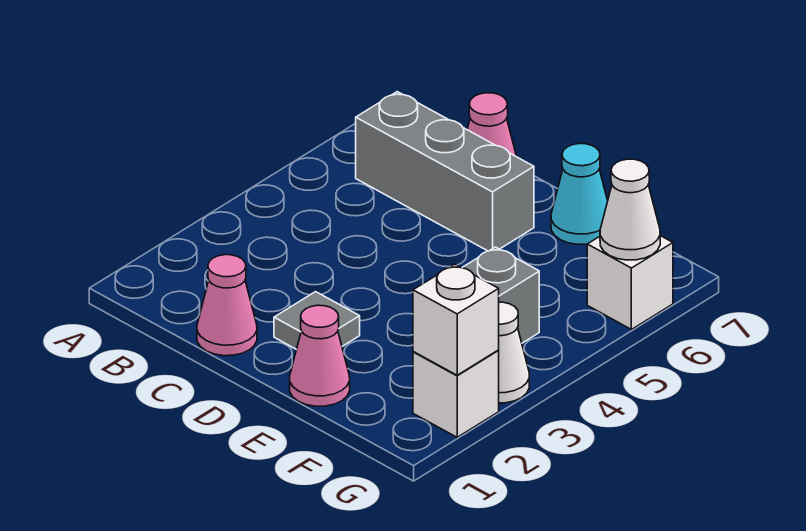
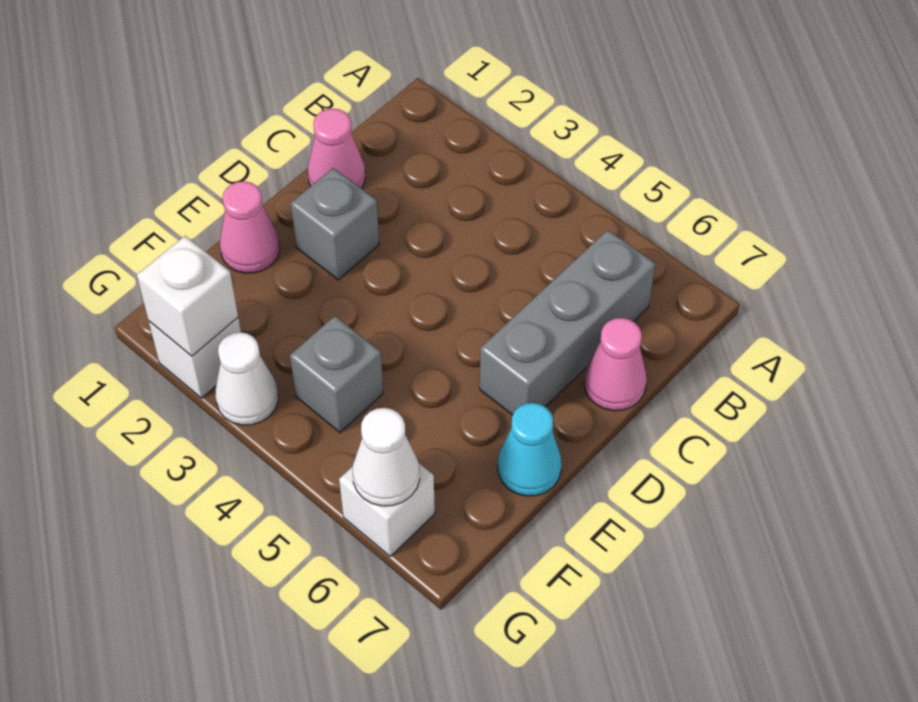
grey 1x1 tile [274,292,360,349] -> grey 1x1 brick [291,168,379,280]

